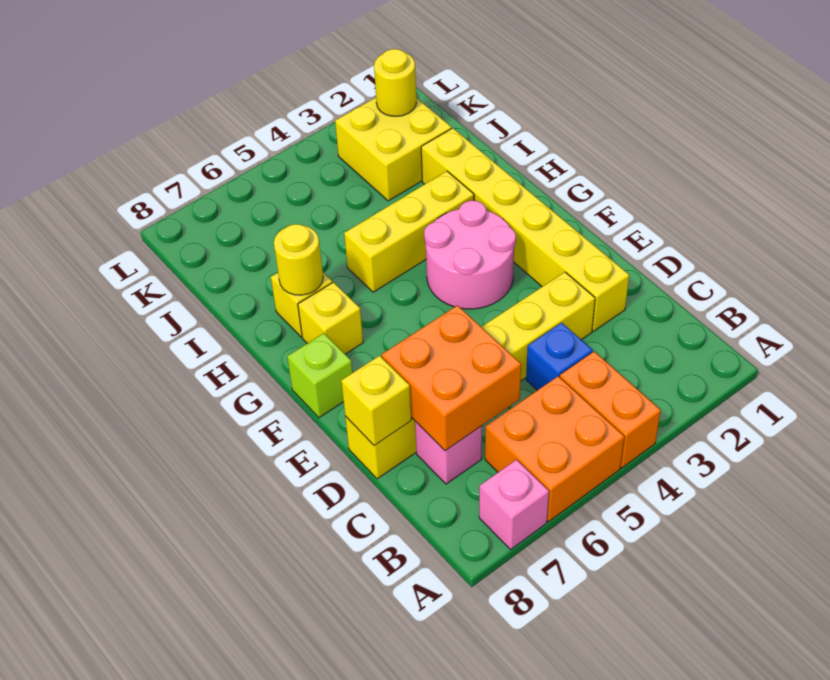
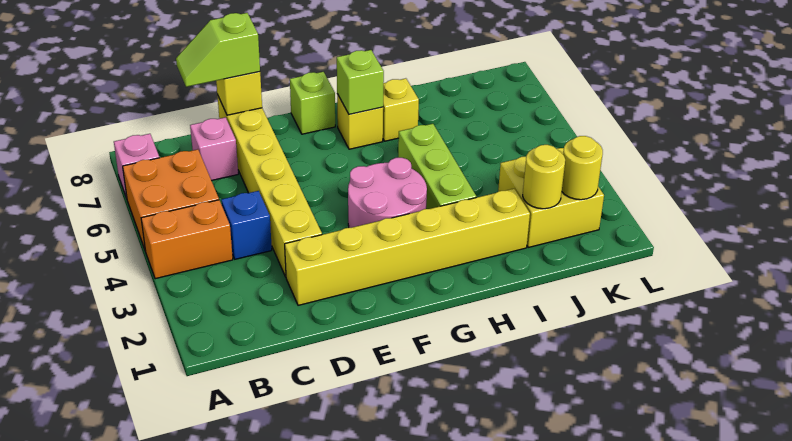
orange 2x2 brick [382,305,521,451] -> none
none -> lime 1x2 slope [176,13,260,87]
none -> lime 1x1 brick [337,50,384,114]
yellow 1x3 brick [344,171,474,292] -> lime 1x3 brick [398,124,476,209]
yellow 1x1 round brick [274,224,323,295] -> yellow 1x1 round brick moved to [523,145,565,209]

